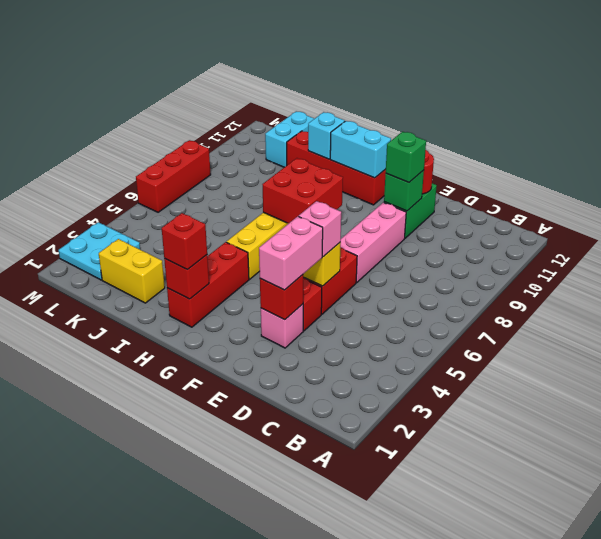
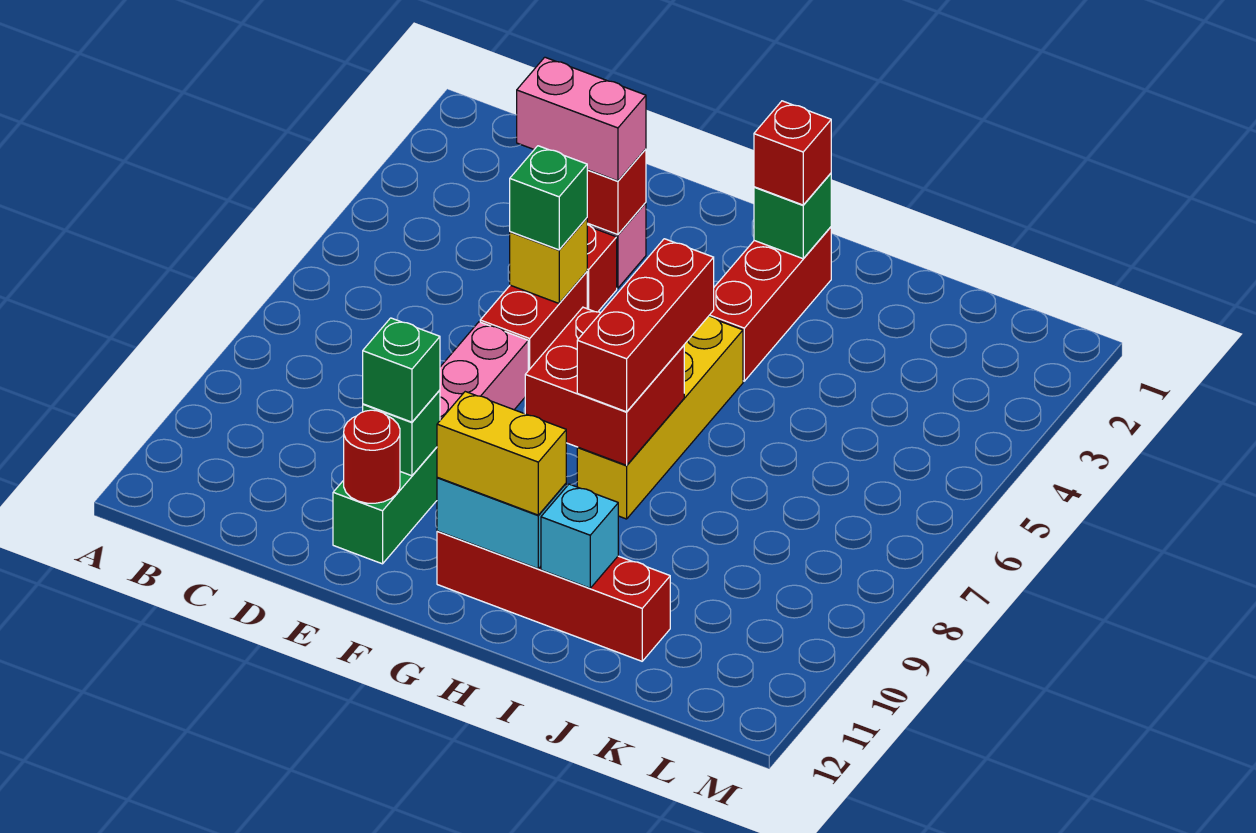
pink 1x2 brick [259,216,323,290] -> pink 1x2 brick turned to [517,57,646,181]
pink 1x1 brick [299,201,341,257] -> green 1x1 brick [510,146,587,250]
red 1x1 brick [164,255,209,299] -> green 1x1 brick [754,173,831,259]
yellow 1x2 brick [99,239,165,303] -> yellow 1x2 brick moved to [437,392,566,515]
cyan 1x2 brick [265,111,314,167] -> none
cyan 2x2 plate [59,222,140,280] -> none
red 1x3 brick [136,140,211,212] -> red 1x3 brick moved to [577,239,714,412]

